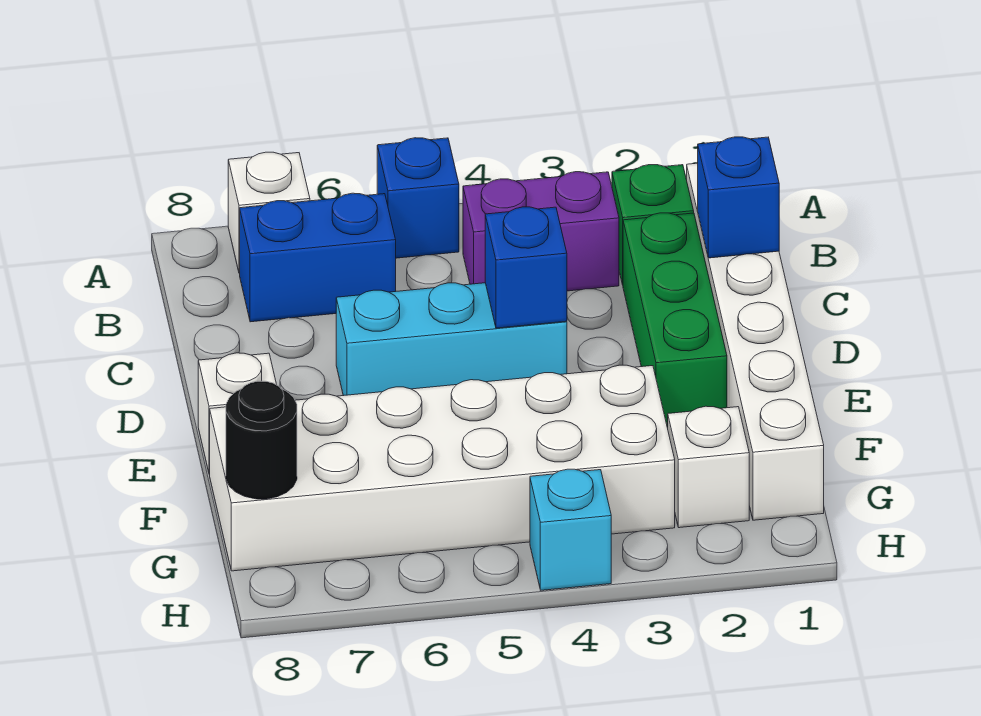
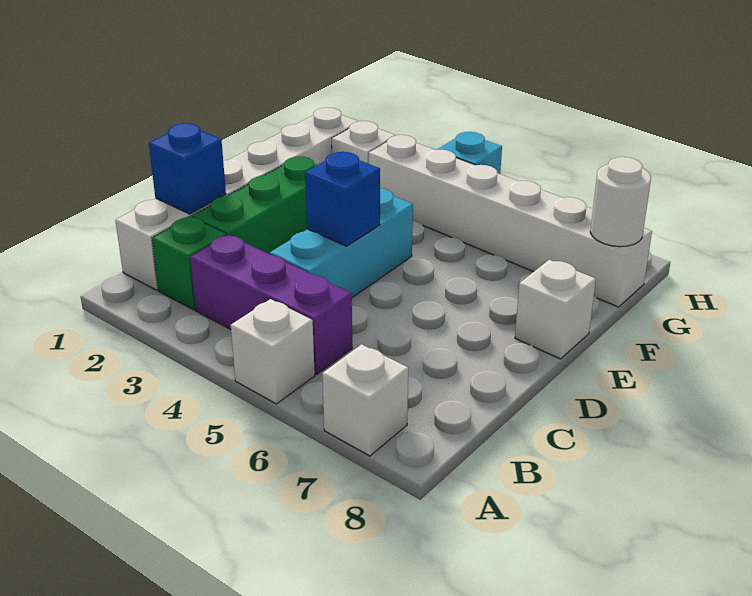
blue 1x1 brick [377,138,459,258] -> white 1x1 brick [231,299,315,404]
purple 1x2 brick [463,172,619,291] -> purple 1x3 brick [190,235,352,375]
blue 1x2 brick [240,193,396,322] -> none
cyan 1x3 brick [336,283,567,396] -> cyan 1x3 brick turned to [270,188,413,298]
white 2x6 brick [210,365,675,571] -> white 1x6 brick [369,135,652,307]
black 1x1 round brick [226,381,297,499] -> white 1x1 round brick [590,157,651,247]

